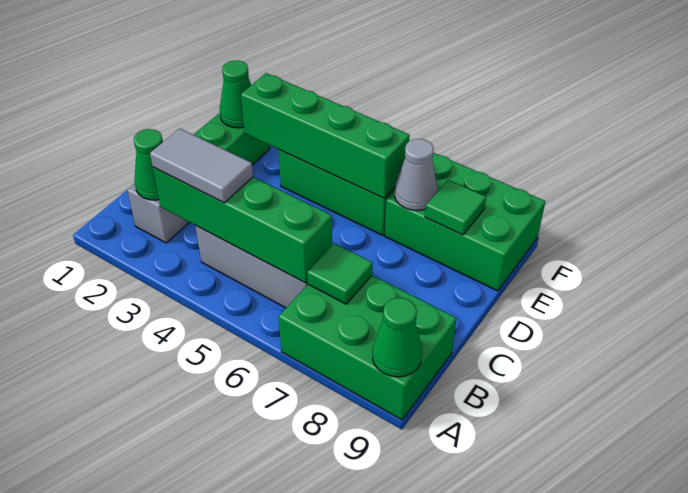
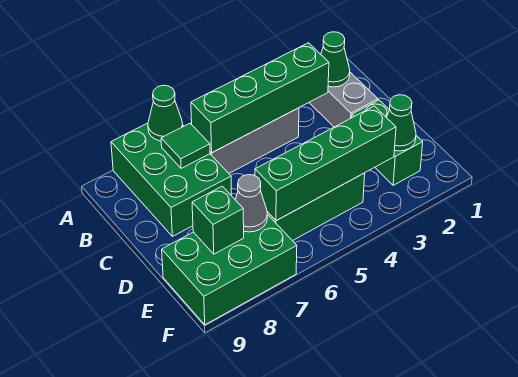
green 2x3 brick [279,275,457,420] -> green 2x3 brick turned to [111,123,231,236]
green 1x1 cone [372,298,422,377] -> green 1x1 cone moved to [148,85,183,141]
grey 1x2 tile [150,129,253,203] -> none
green 1x1 tile [425,180,486,235] -> green 1x1 brick [192,186,244,254]

